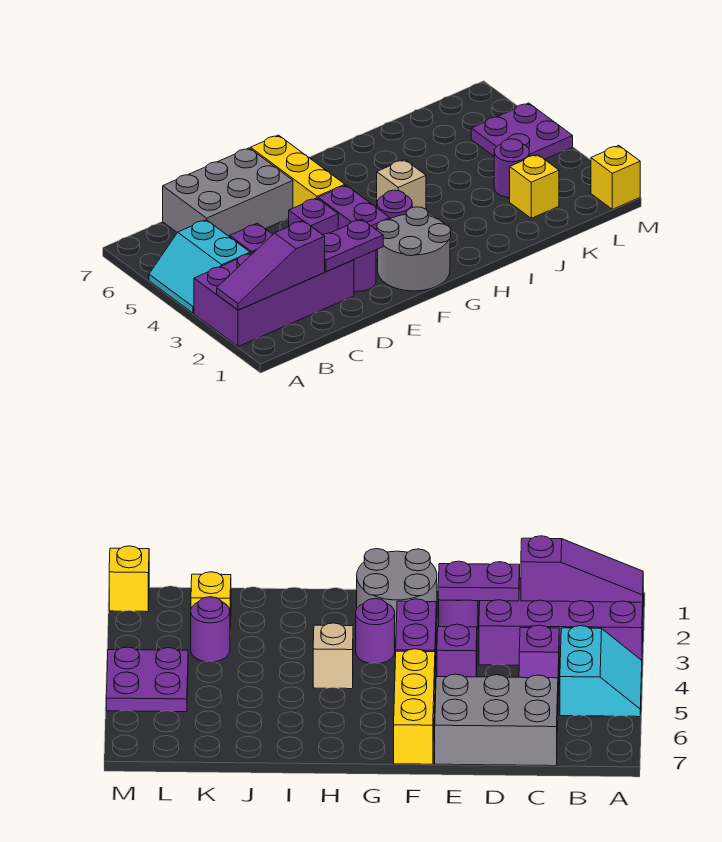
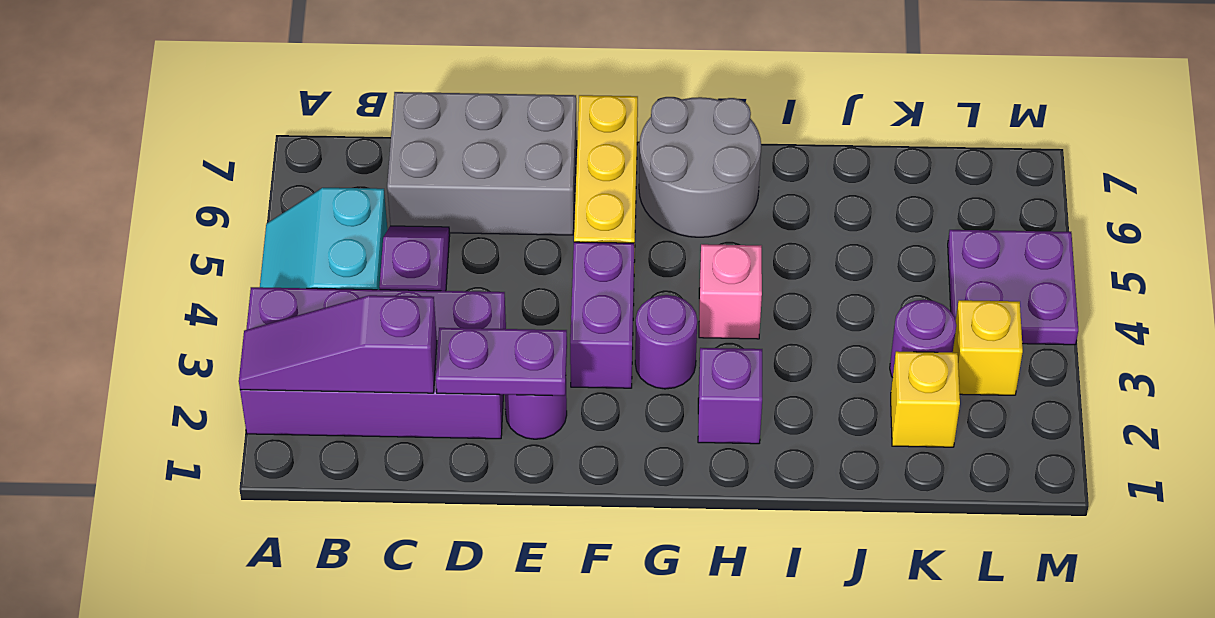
purple 1x1 brick [289,198,338,235] -> purple 1x1 brick moved to [698,348,762,444]
grey 2x2 round brick [377,207,451,291] -> grey 2x2 round brick moved to [639,97,761,237]
tan 1x1 brick [377,160,426,209] -> pink 1x1 brick [699,244,762,339]
yellow 1x1 brick [591,145,640,209] -> yellow 1x1 brick moved to [953,300,1023,395]

